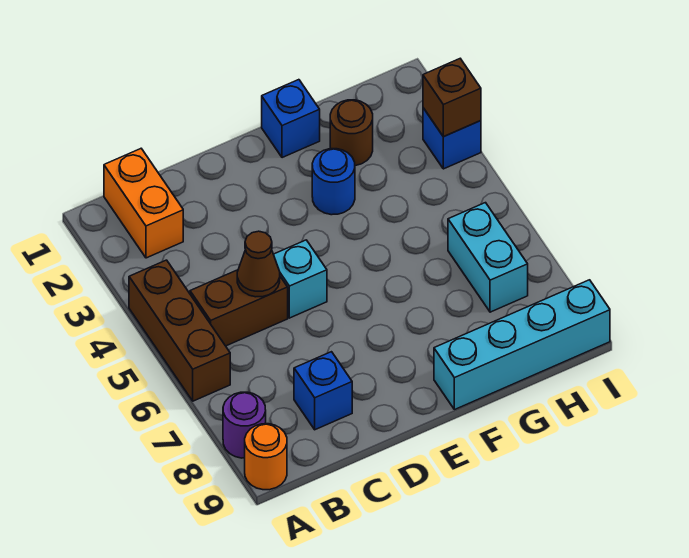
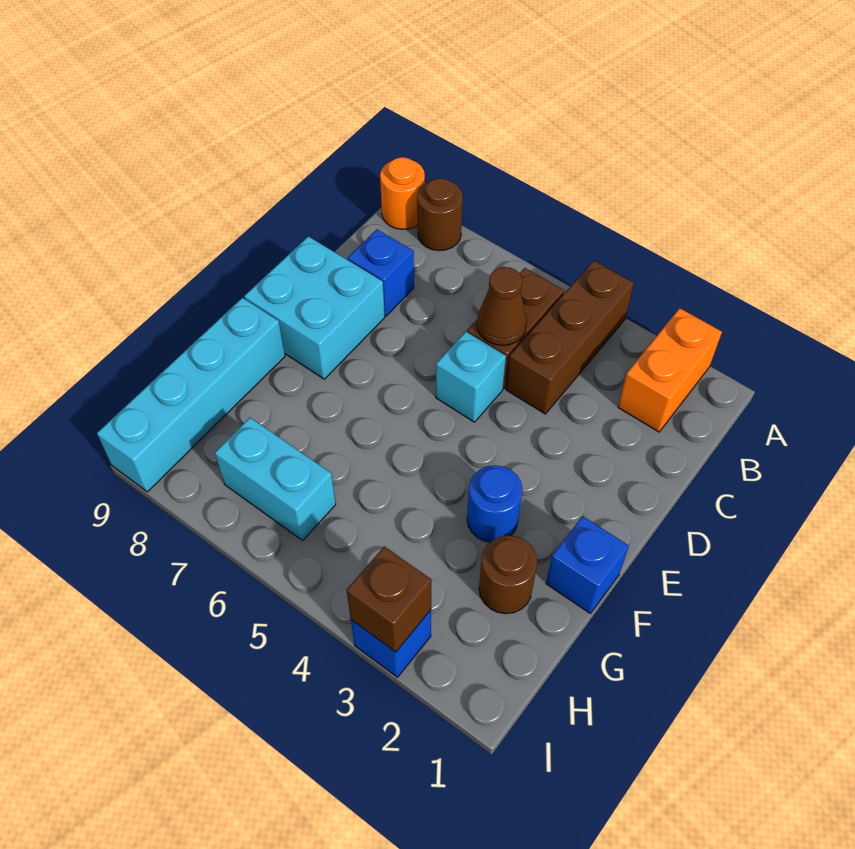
brown 1x3 brick [129,260,230,401] -> brown 1x3 brick turned to [506,261,634,414]
purple 1x1 round brick [223,392,266,458] -> brown 1x1 round brick [417,178,463,251]
orange 1x2 brick [104,149,183,258] -> orange 1x2 brick turned to [618,308,722,432]
none -> cyan 2x2 brick [244,236,385,379]

